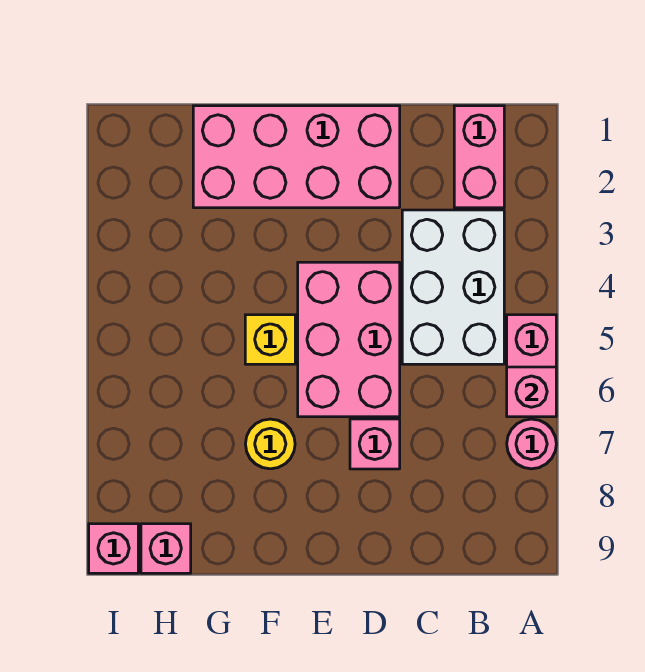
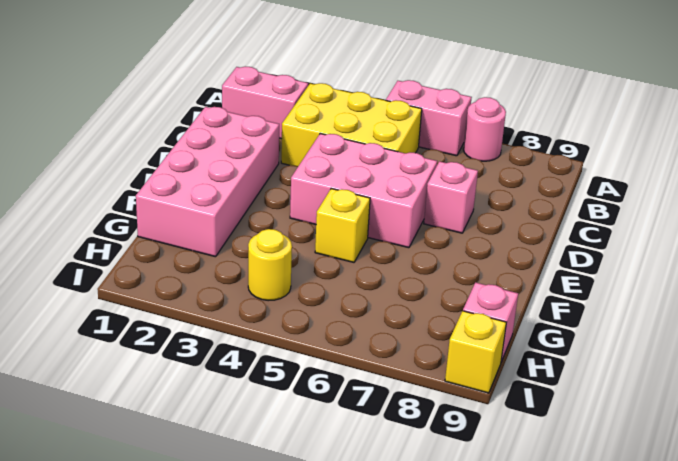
pink 1x1 brick [507,367,556,417] -> none
white 2x3 brick [402,210,504,364] -> yellow 2x3 brick [281,83,422,166]
yellow 1x1 round brick [246,419,295,469] -> yellow 1x1 round brick moved to [248,229,292,301]
pink 1x1 brick [89,524,138,573] -> yellow 1x1 brick [445,311,506,393]

